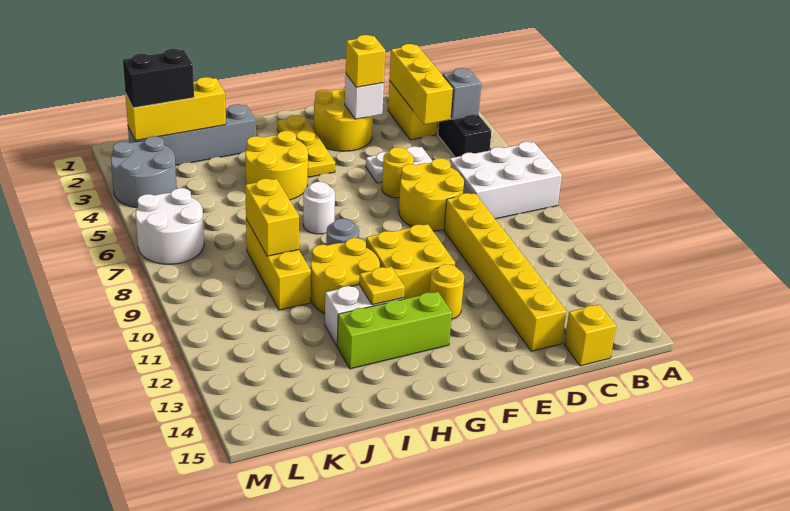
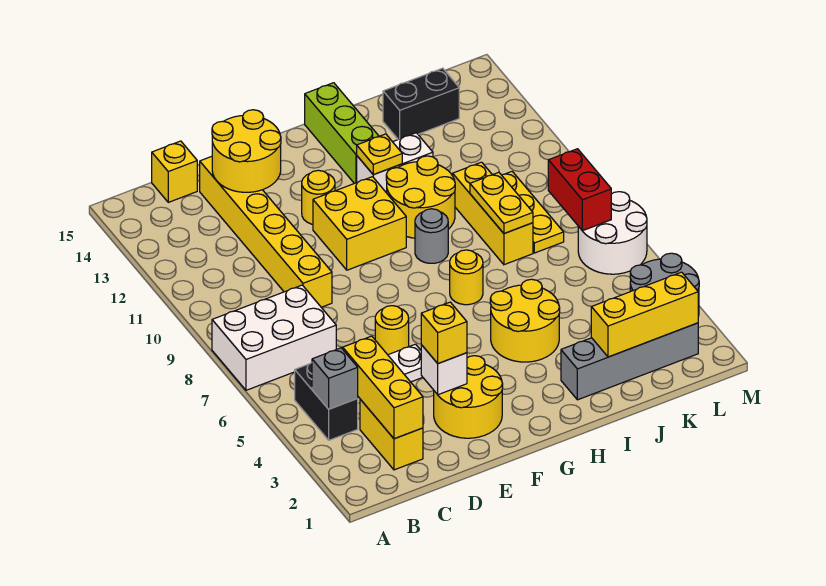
yellow 2x2 round brick [399,158,464,231] -> yellow 2x2 round brick moved to [212,110,281,192]
yellow 1x3 plate [277,115,335,177] -> yellow 1x3 plate moved to [502,172,564,253]
lime 1x3 brick [337,292,452,369] -> lime 1x3 brick turned to [305,83,379,183]
white 1x1 round brick [303,182,335,234] -> yellow 1x1 round brick [450,250,483,305]
yellow 1x2 brick [245,179,299,256] -> yellow 1x2 plate [470,172,533,234]
black 1x2 brick [123,49,194,108] -> black 1x2 brick moved to [383,68,459,139]
none -> red 1x2 brick [548,149,611,231]

